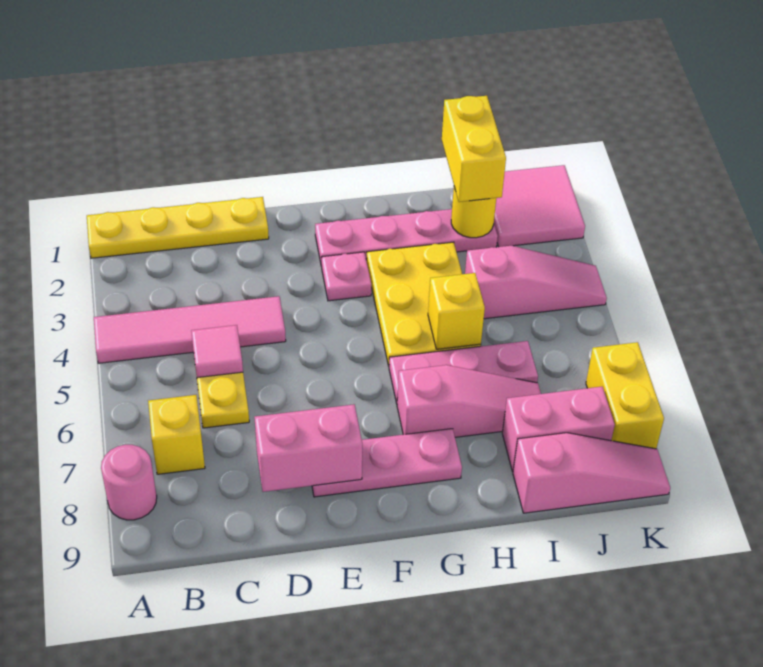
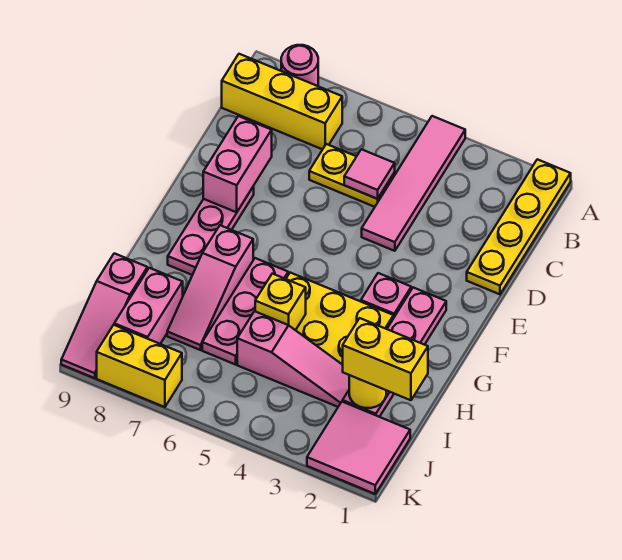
yellow 1x1 brick [148,395,205,474] -> yellow 1x3 brick [222,54,342,149]
pink 1x3 slope [465,246,607,319] -> pink 1x3 slope turned to [237,311,349,407]

